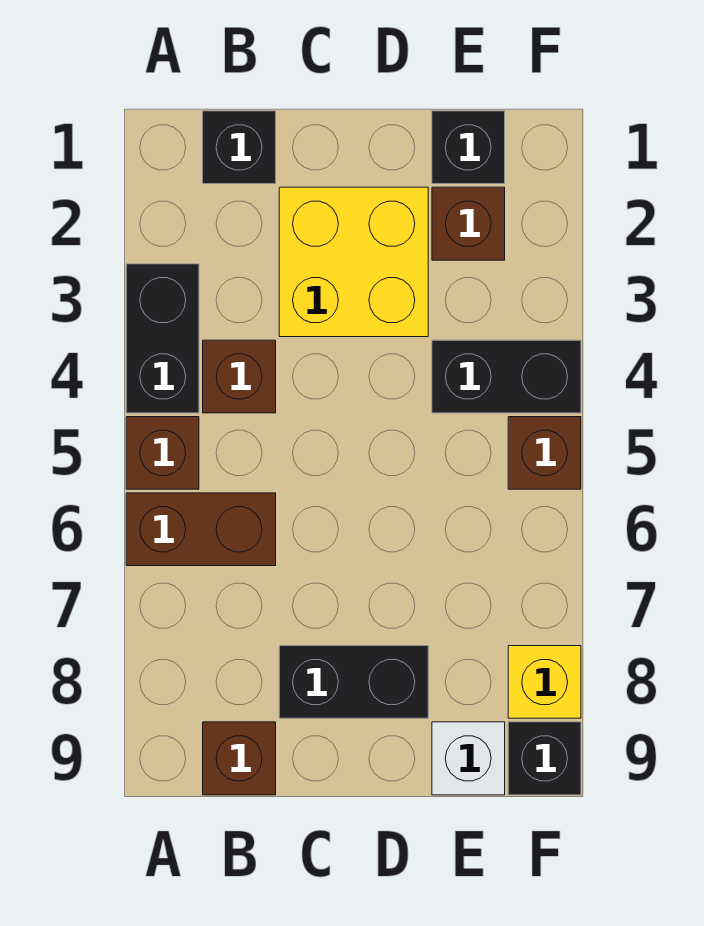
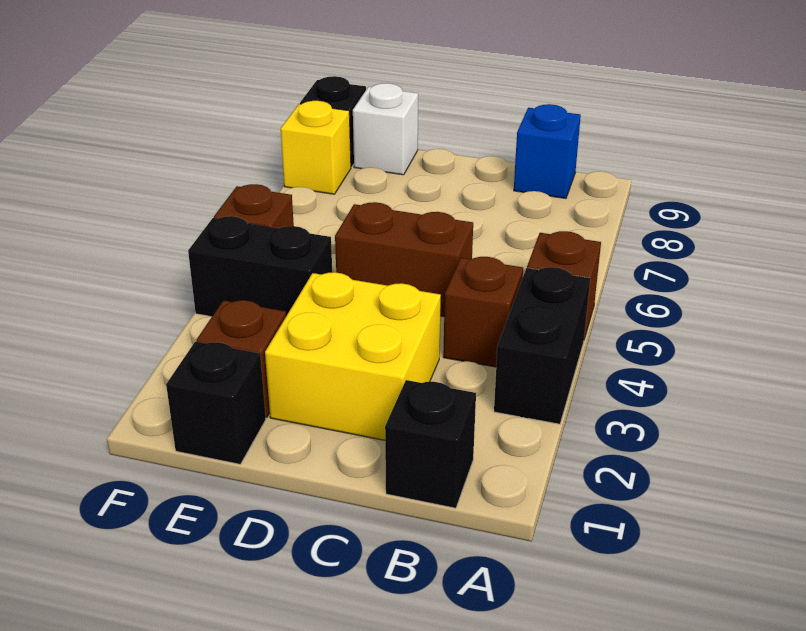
brown 1x2 brick [126,493,276,566] -> brown 1x2 brick moved to [335,202,473,317]
brown 1x1 brick [203,722,276,795] -> blue 1x1 brick [514,104,581,198]
black 1x2 brick [279,646,428,718] -> none

